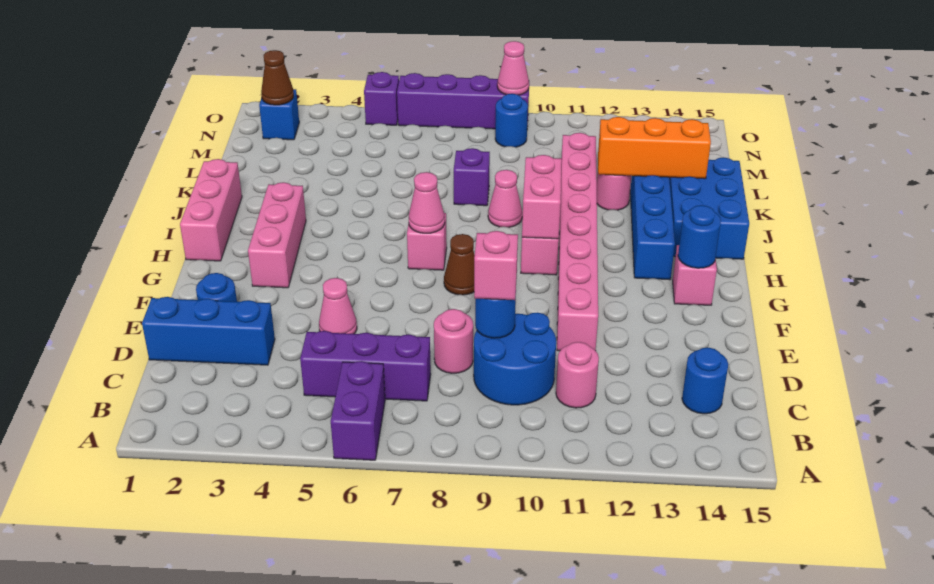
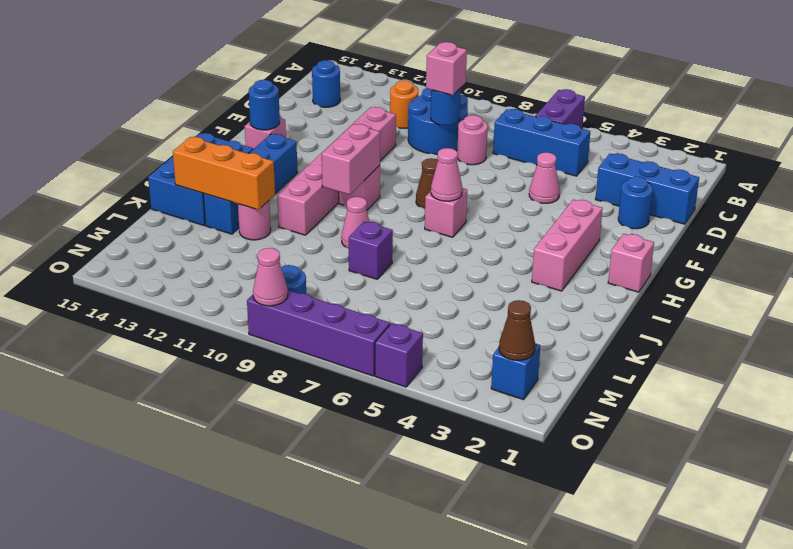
purple 1x3 brick [300,331,431,401] -> blue 1x3 brick [493,109,590,176]
pink 1x1 round brick [556,342,599,408] -> orange 1x1 round brick [390,81,418,128]
pink 1x8 brick [557,133,598,351] -> pink 1x6 brick [277,107,396,235]
pink 1x3 brick [180,159,242,261] -> pink 1x1 brick [608,234,654,292]

